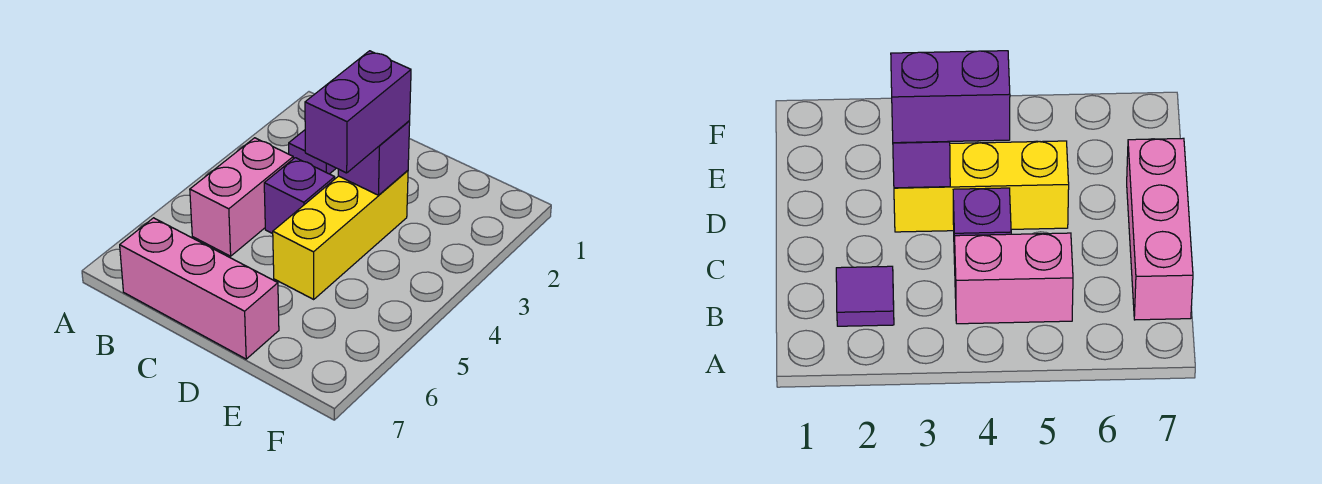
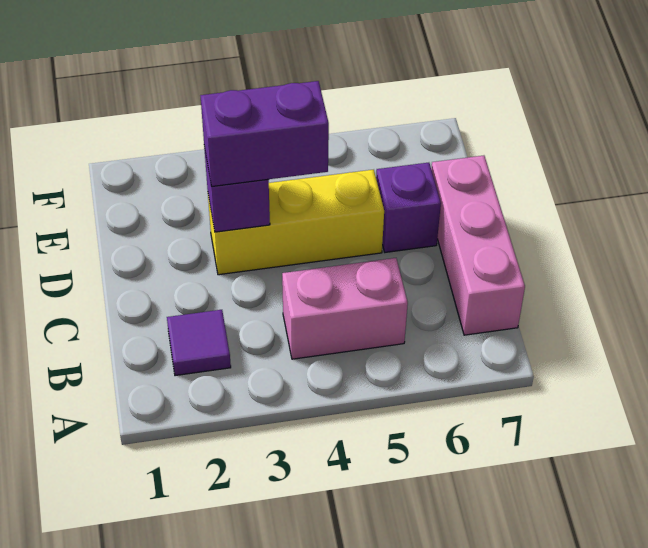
purple 1x1 brick [264,158,335,234] -> purple 1x1 brick moved to [376,163,441,252]

